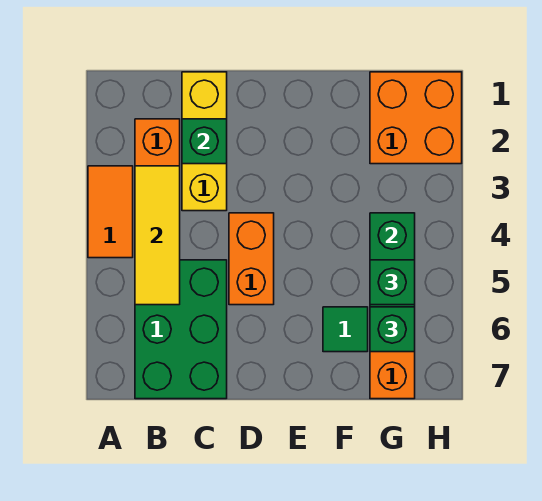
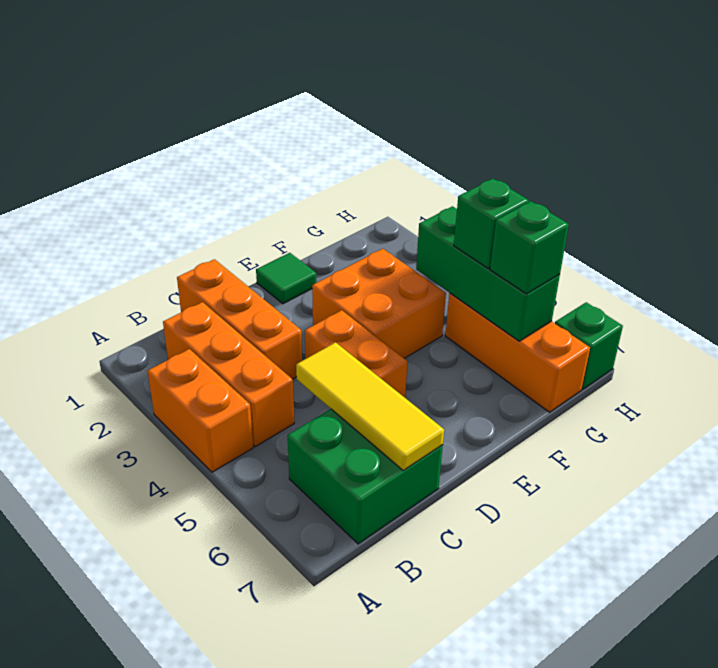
orange 1x2 tile [88,166,133,258] -> orange 1x2 brick [148,349,253,472]
yellow 1x3 tile [135,166,180,305] -> yellow 1x3 tile moved to [296,342,444,471]
green 2x3 brick [135,260,227,399] -> green 2x2 brick [288,409,443,544]
yellow 1x3 brick [182,72,227,211] -> orange 1x3 brick [177,259,302,379]
green 1x1 brick [182,119,227,164] -> green 1x1 brick moved to [555,302,623,389]
green 1x1 tile [323,307,368,352] -> green 1x1 tile moved to [256,253,317,304]
orange 2x2 brick [370,72,462,164] -> orange 2x2 brick moved to [312,249,446,358]

